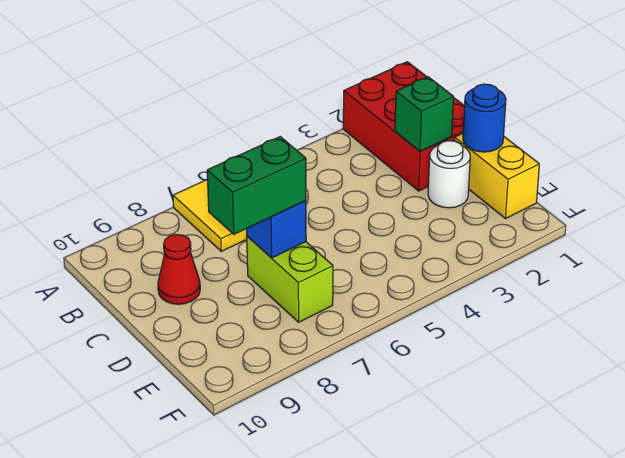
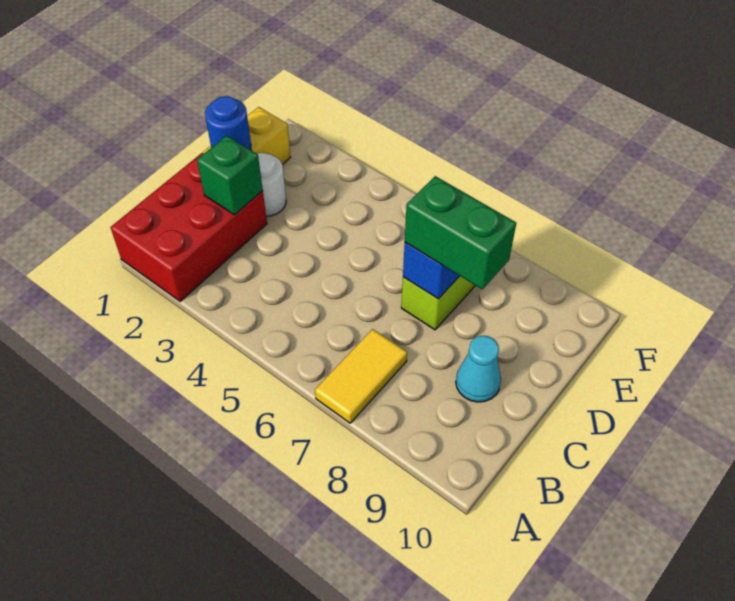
red 1x1 cone [158,235,200,304] -> cyan 1x1 cone [456,336,501,402]

